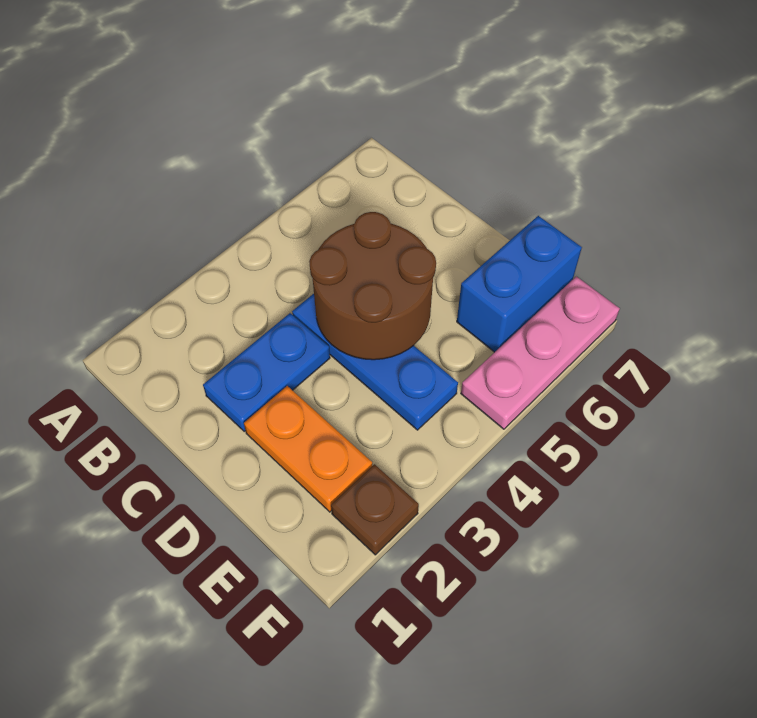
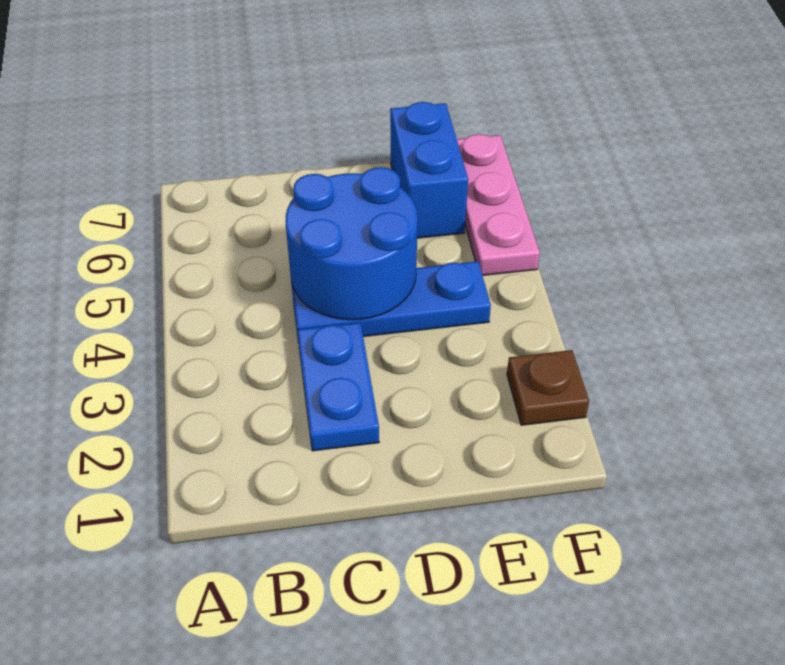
brown 2x2 round brick [309,212,436,360] -> blue 2x2 round brick [286,167,418,320]
orange 1x2 plate [244,386,372,512] -> none

